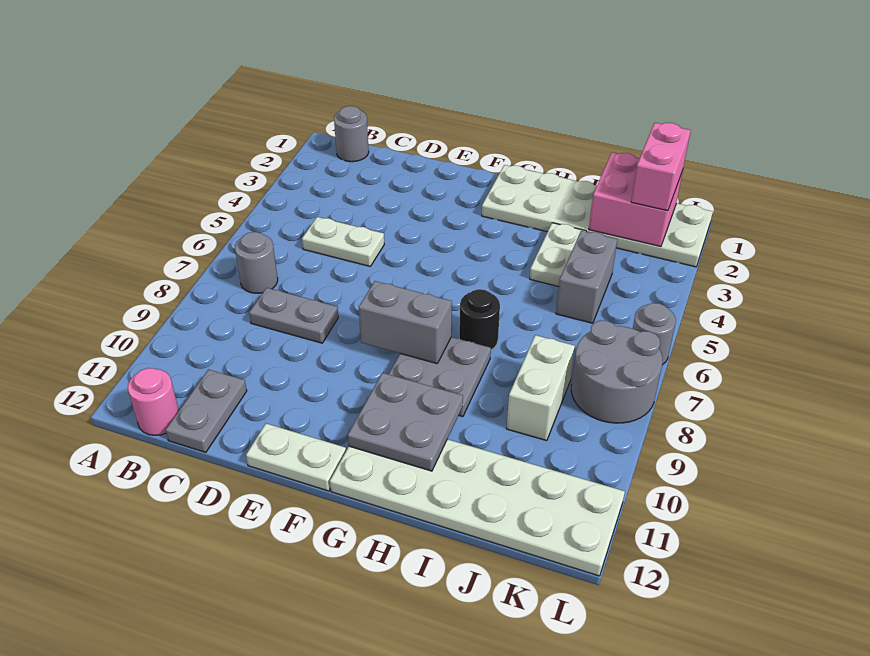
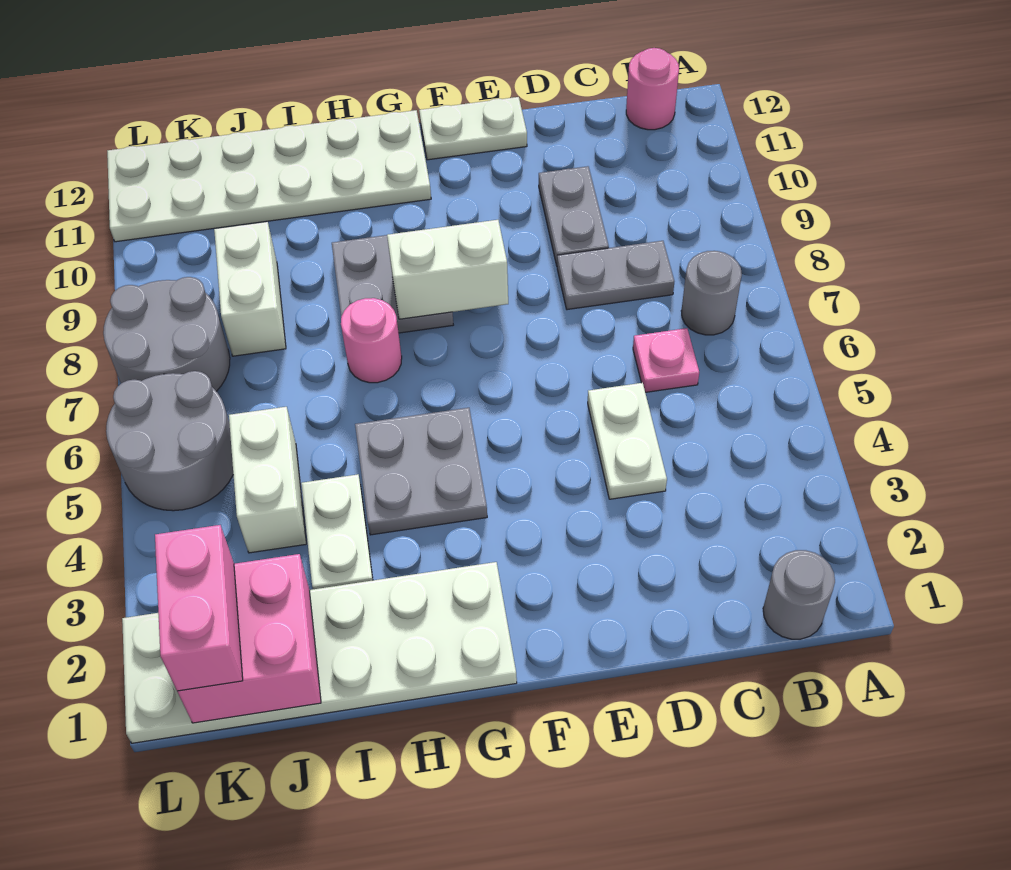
white 1x2 plate [302,217,384,266] -> white 1x2 plate turned to [588,383,667,499]
none -> pink 1x1 plate [633,328,699,392]
grey 1x2 plate [166,370,247,452] -> grey 1x2 plate moved to [539,166,609,265]
grey 1x2 brick [359,281,452,363] -> white 1x2 brick [387,220,508,319]
grey 2x2 plate [348,373,463,471] -> grey 2x2 plate moved to [355,408,487,535]
black 1x1 round brick [459,289,500,350] -> pink 1x1 round brick [341,298,402,383]
grey 1x2 brick [556,231,617,323] -> white 1x2 brick [229,407,306,553]
grey 1x1 round brick [633,303,676,365] -> grey 2x2 round brick [106,371,233,511]

